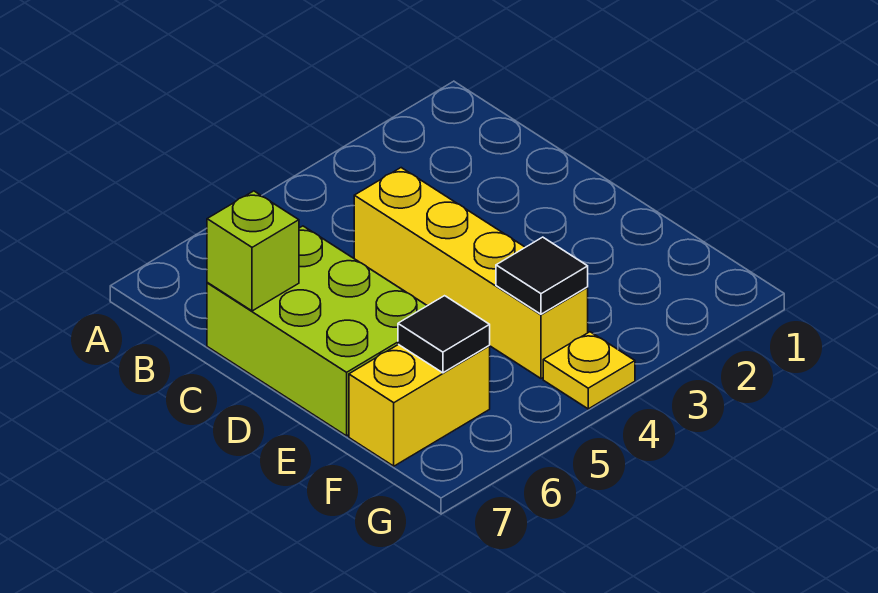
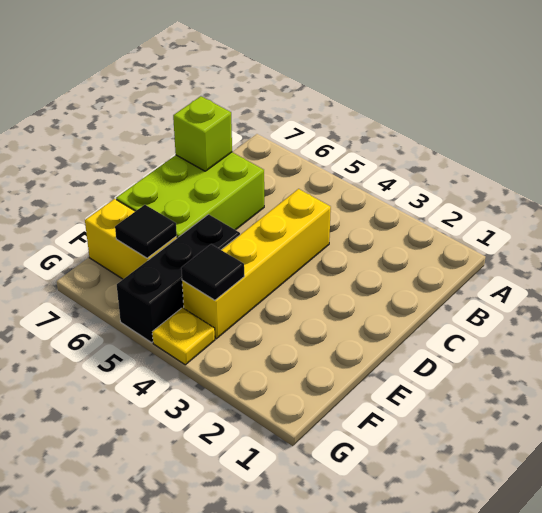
none -> black 1x3 brick [117,214,240,343]

